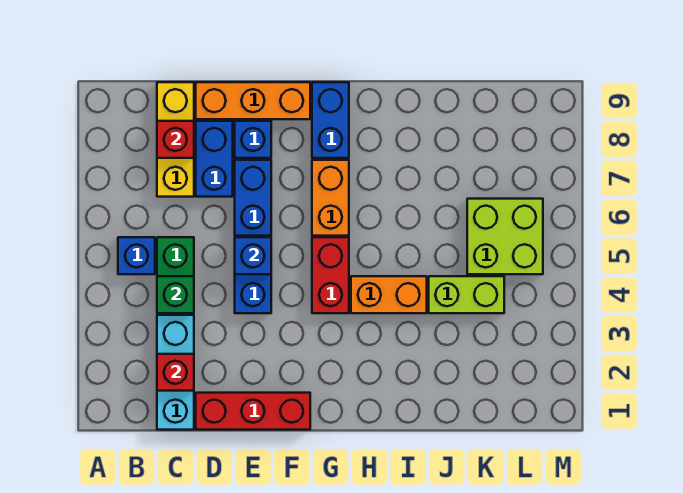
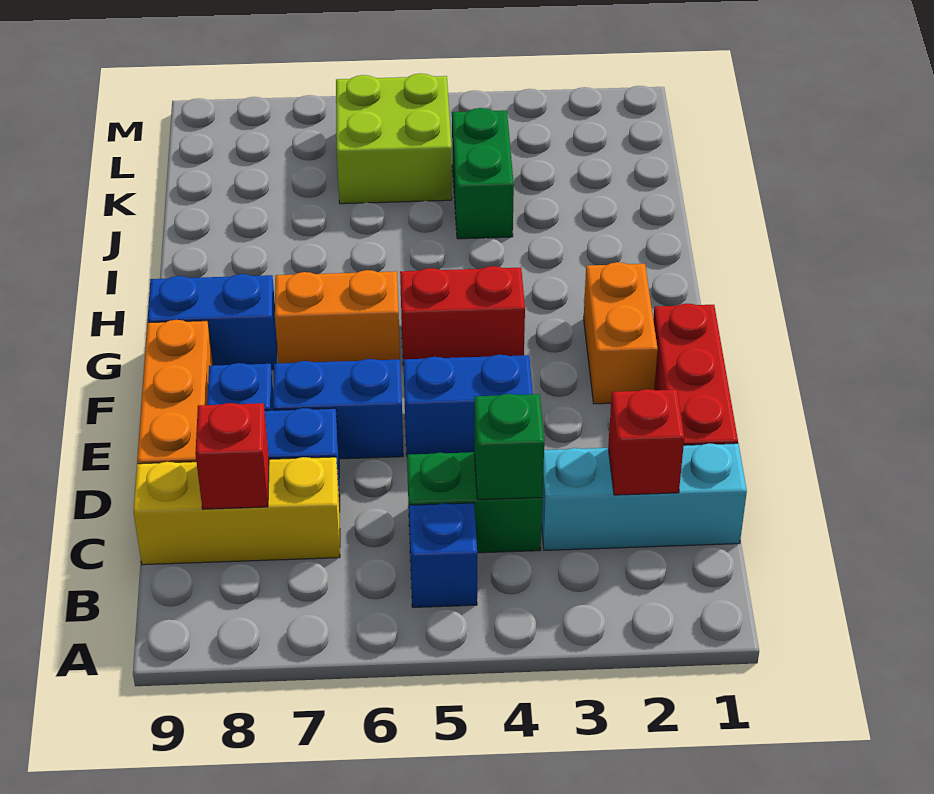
blue 1x1 brick [235,237,271,274] -> none
orange 1x2 brick [351,276,427,313] -> orange 1x2 brick moved to [584,262,658,404]
lime 1x2 brick [429,276,504,313] -> green 1x2 brick [452,108,514,239]

